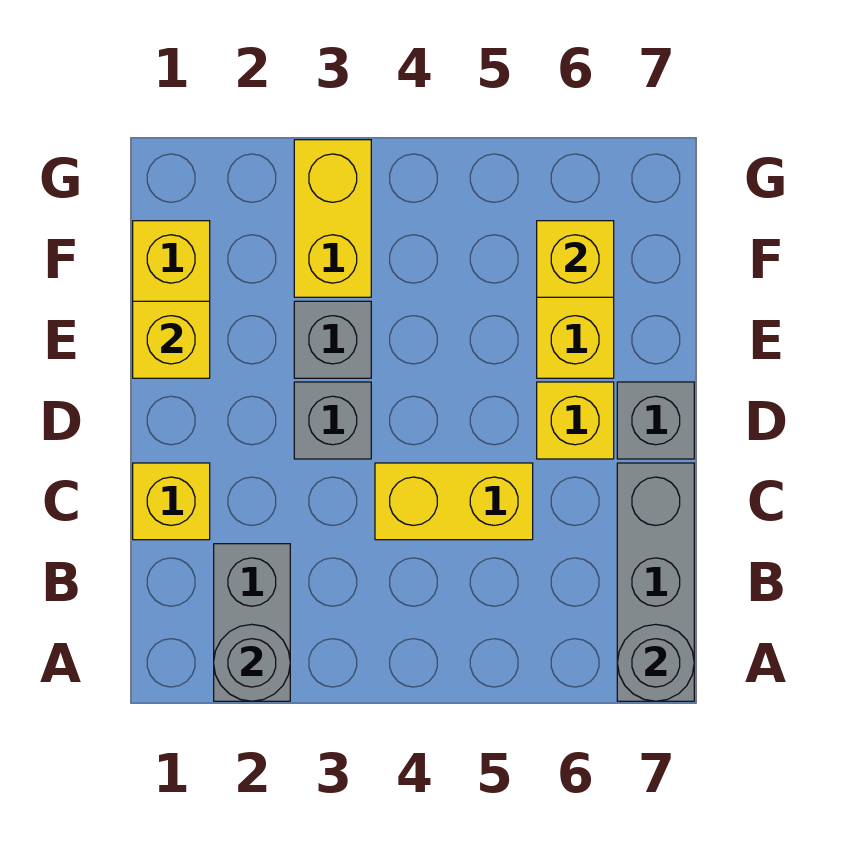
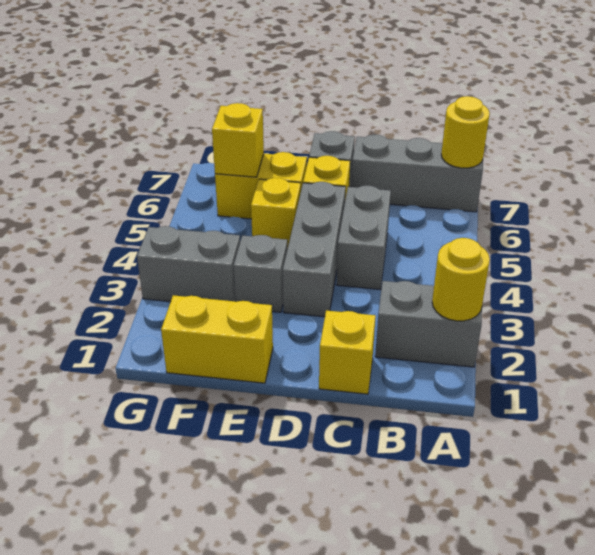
grey 1x1 round brick [214,624,290,701] -> yellow 1x1 round brick [432,238,490,321]
grey 1x1 round brick [617,624,694,701] -> yellow 1x1 round brick [441,96,490,168]
yellow 1x2 brick [375,463,533,540] -> grey 1x2 brick [336,185,391,290]
grey 1x1 brick [294,382,371,459] -> grey 1x3 brick [283,182,346,317]
yellow 1x1 brick [133,301,210,378] -> yellow 1x1 brick moved to [251,178,301,249]
yellow 1x2 brick [294,140,371,297] -> grey 1x2 brick [137,226,240,302]

